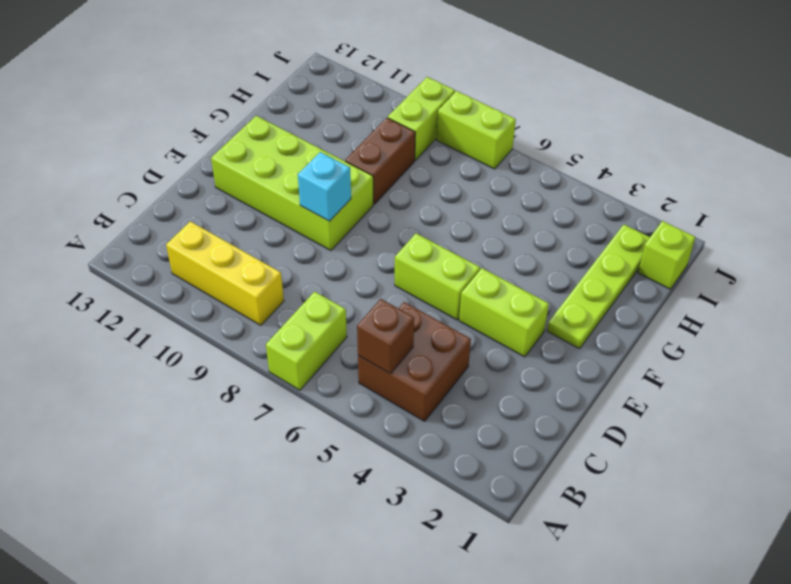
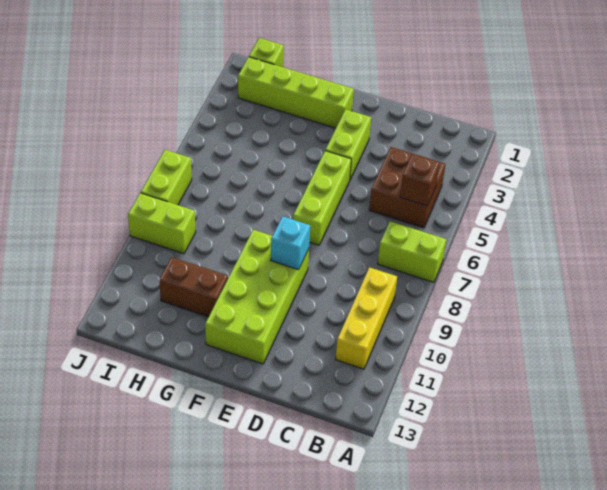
lime 1x2 brick [395,233,480,320] -> lime 1x3 brick [293,151,351,245]
lime 1x4 plate [547,225,650,349] -> lime 1x4 brick [238,57,354,128]
brown 1x2 brick [345,118,415,204] -> brown 1x2 brick moved to [159,257,228,317]

